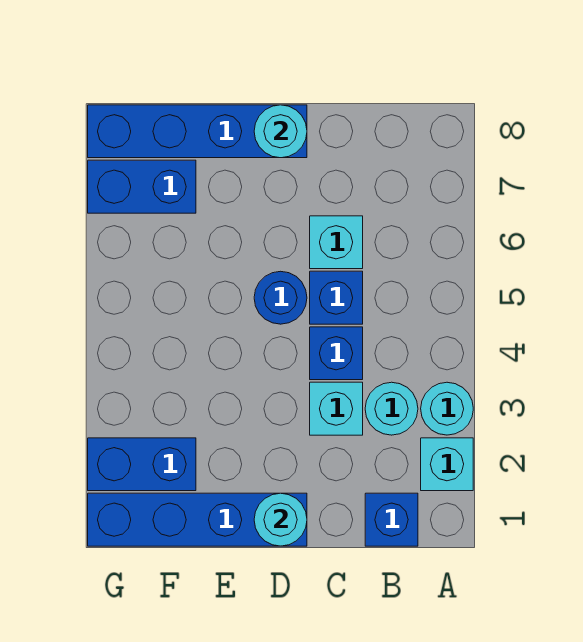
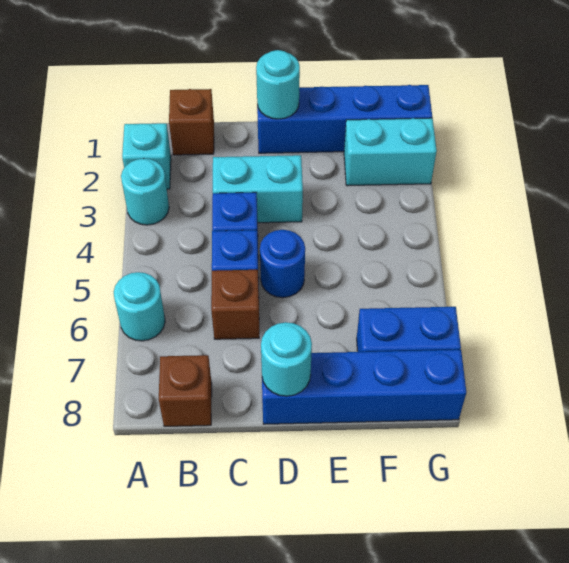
blue 1x1 brick [365,493,418,546] -> brown 1x1 brick [169,89,214,155]
cyan 1x1 round brick [365,382,418,435] -> cyan 1x1 round brick moved to [114,272,165,341]
none -> brown 1x1 brick [159,355,212,426]
cyan 1x1 brick [310,382,363,435] -> cyan 1x2 brick [213,155,303,223]
cyan 1x1 brick [310,216,363,269] -> brown 1x1 brick [211,270,259,339]
blue 1x2 brick [88,438,196,491] -> cyan 1x2 brick [344,118,437,186]

